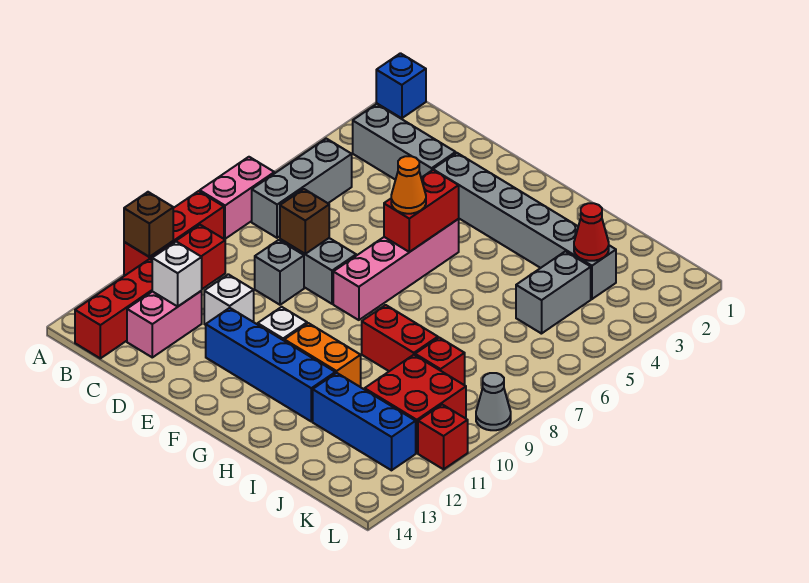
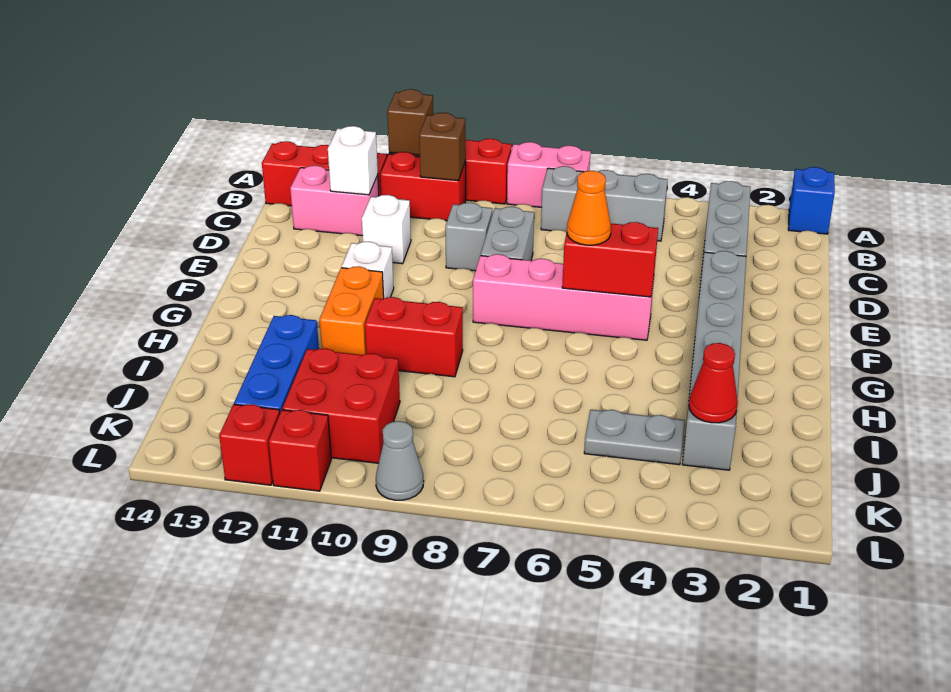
brown 1x1 brick [280,189,329,254] -> brown 1x1 brick moved to [419,113,466,181]
blue 1x4 brick [206,308,335,421] -> none
red 1x2 brick [362,305,438,371] -> red 1x2 brick turned to [365,297,463,377]
grey 1x2 brick [516,251,591,334] -> grey 1x2 plate [584,410,685,465]
red 1x1 brick [415,338,465,385] -> red 1x1 brick moved to [219,404,280,485]

